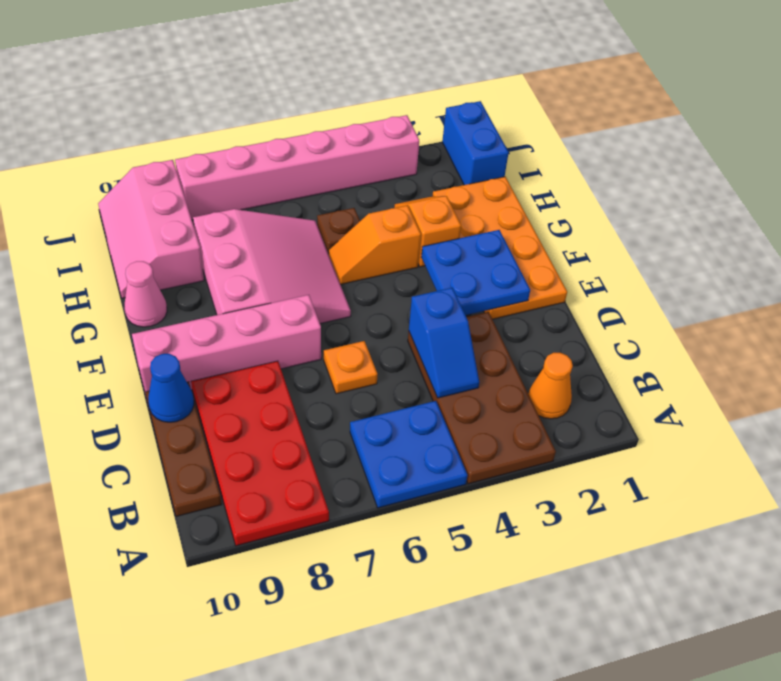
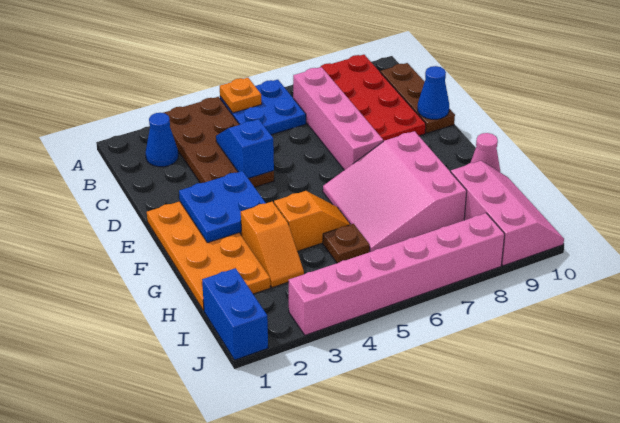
orange 1x1 cone [529,353,573,419] -> blue 1x1 cone [146,113,178,167]
orange 1x1 plate [324,341,378,394] -> orange 1x1 plate moved to [220,78,262,113]
pink 1x4 brick [132,295,321,394] -> pink 1x4 brick turned to [293,67,383,170]

